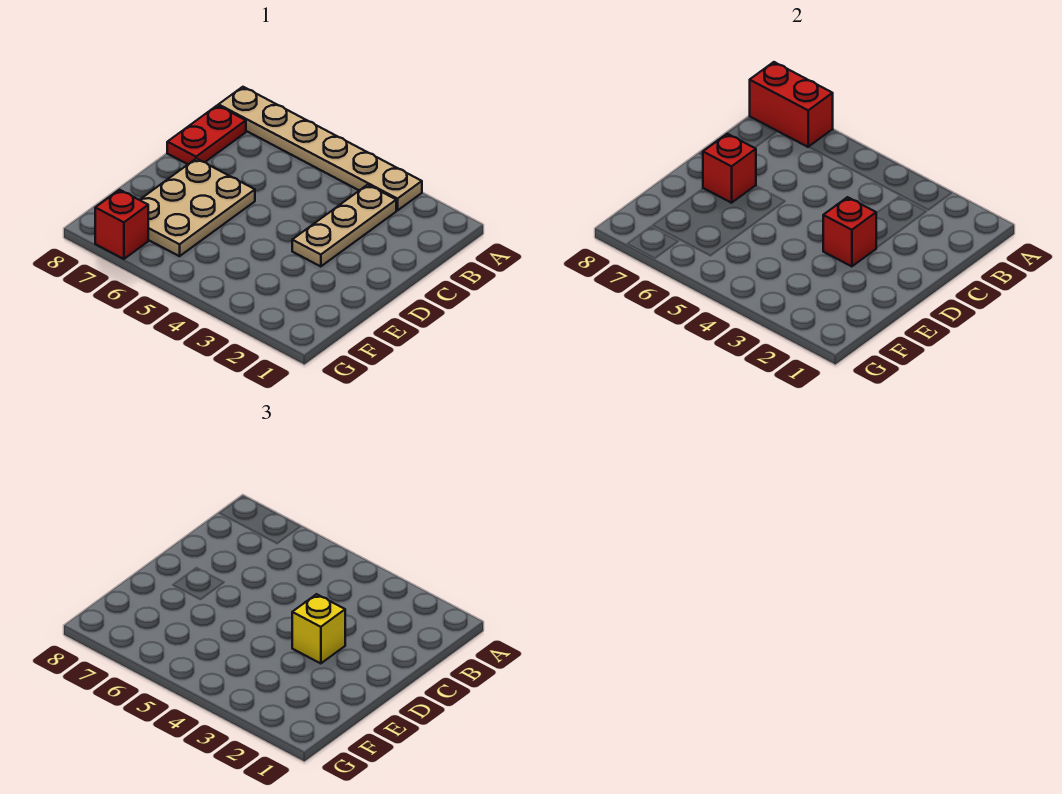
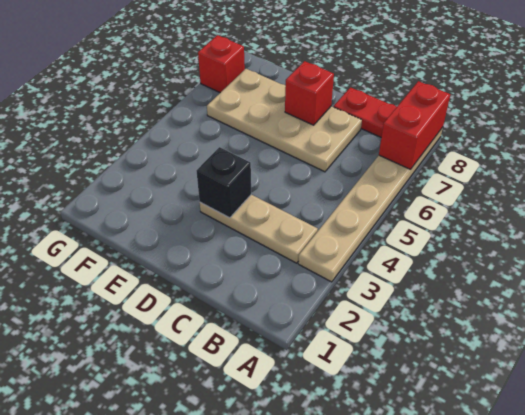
red 1x1 brick [823,197,876,267] -> black 1x1 brick [197,147,251,218]
yellow 1x1 brick [292,594,345,664] -> none
tan 2x3 plate [140,159,255,256] -> tan 2x4 plate [207,69,362,172]

